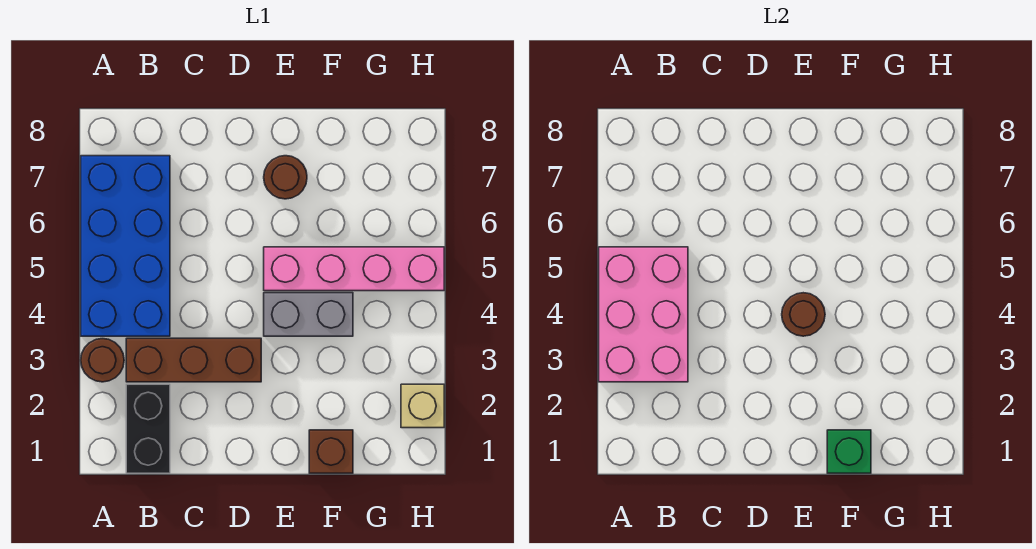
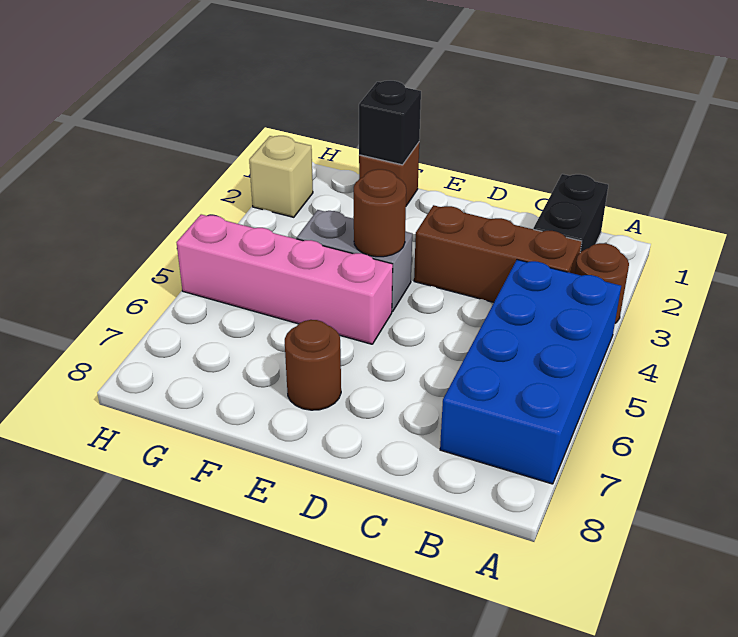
pink 2x3 brick [599,247,688,382] -> none
green 1x1 brick [827,430,871,473] -> black 1x1 brick [359,81,421,165]

